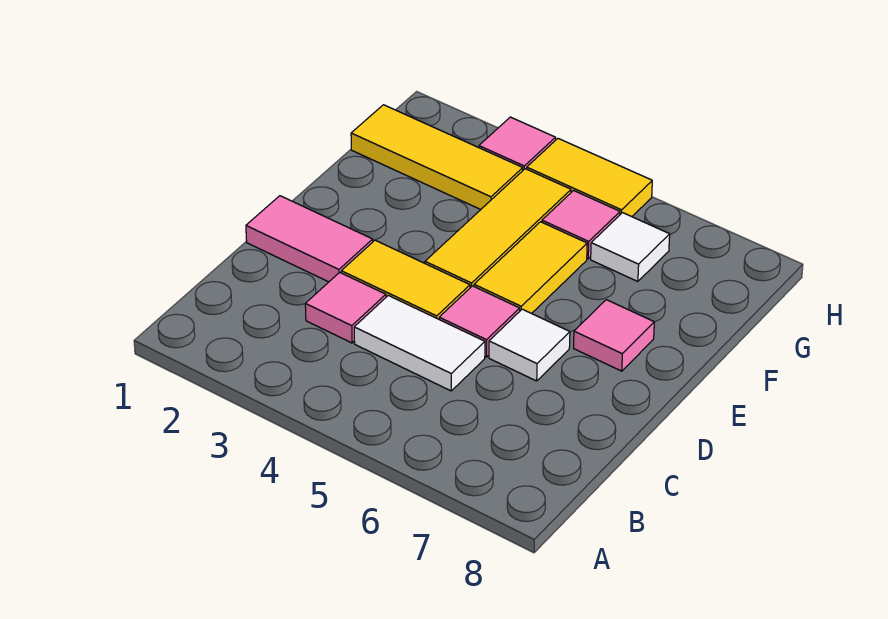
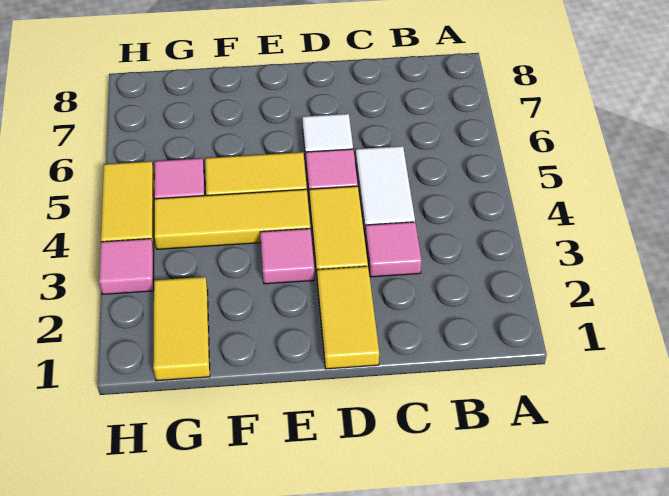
pink 1x2 tile [246,196,373,282] -> yellow 1x2 tile [317,266,379,369]
pink 1x1 tile [574,300,654,371] -> pink 1x1 tile moved to [260,229,314,284]
yellow 1x3 tile [351,105,523,209] -> yellow 1x2 tile [153,277,210,381]
white 1x1 tile [591,213,670,281] -> none

